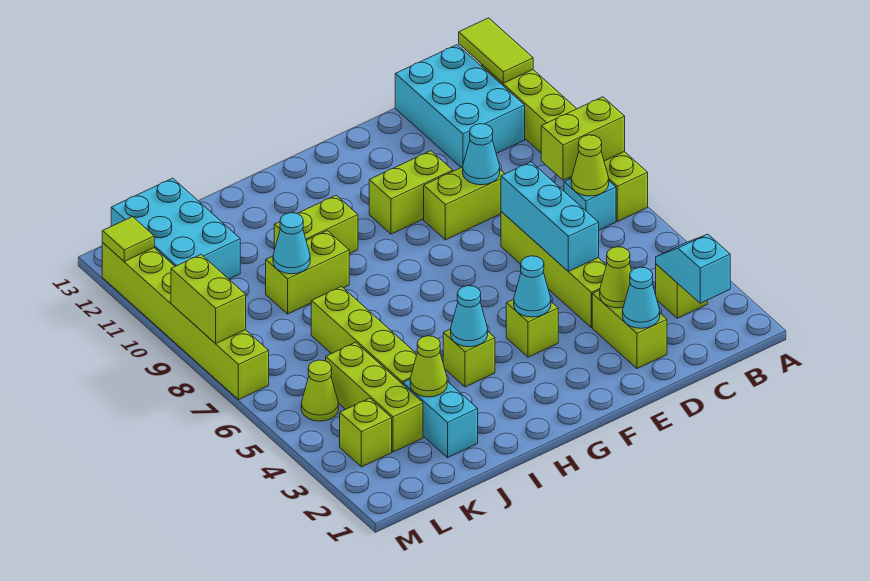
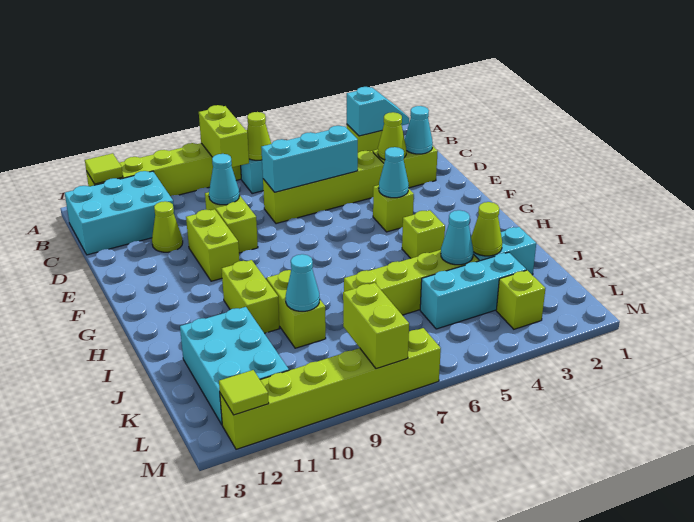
lime 1x2 tile [459,18,533,83] -> lime 1x1 tile [85,153,123,184]
cyan 1x2 slope [656,234,730,303] -> cyan 1x2 slope turned to [347,87,409,136]
cyan 1x1 cone [451,286,488,347] -> cyan 1x1 cone moved to [441,210,473,265]
lime 1x3 brick [326,342,423,452] -> cyan 1x3 brick [420,252,526,329]
cyan 2x3 brick [111,178,240,279] -> cyan 2x3 brick turned to [180,307,289,424]
lime 1x1 cone [301,360,338,421] -> lime 1x1 cone moved to [152,201,183,252]
lime 1x2 brick [171,255,246,344] -> lime 1x2 brick turned to [343,283,409,369]

